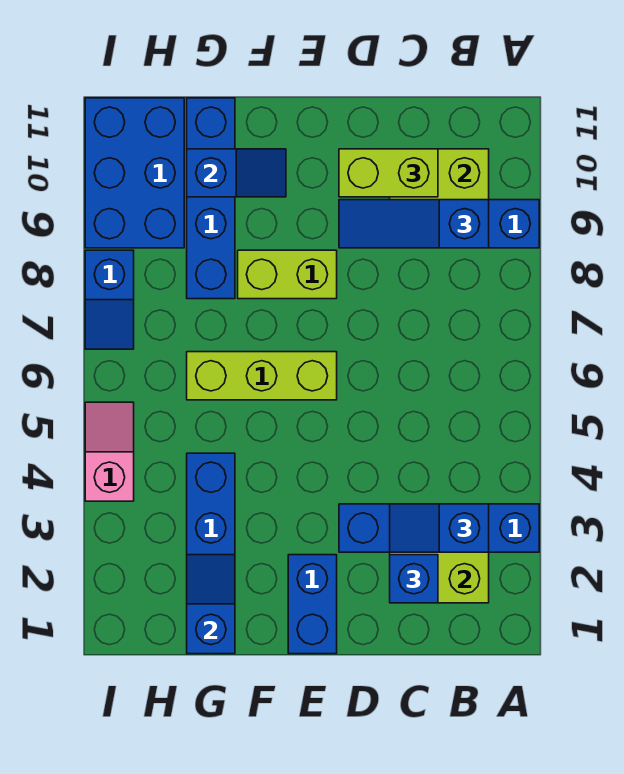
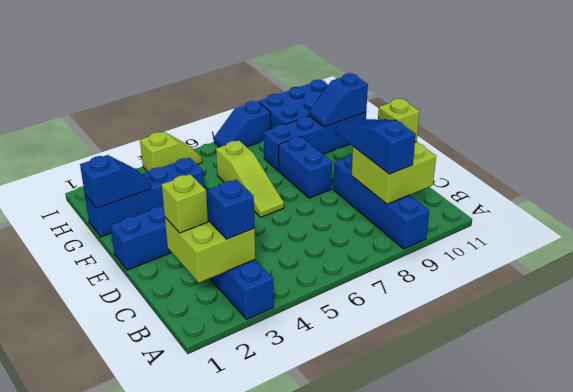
blue 1x1 brick [390,555,438,603] -> lime 1x1 brick [162,174,208,233]
lime 1x2 brick [339,149,438,197] -> lime 1x1 brick [378,99,420,142]
lime 1x3 brick [187,352,337,400] -> lime 1x3 slope [216,141,284,217]
lime 1x2 brick [238,250,337,299] -> blue 1x2 brick [279,137,332,198]
blue 1x2 slope [187,149,286,197] -> blue 1x2 slope turned to [309,73,368,127]
pink 1x2 slope [85,402,134,501] -> lime 1x2 slope [140,132,202,172]

